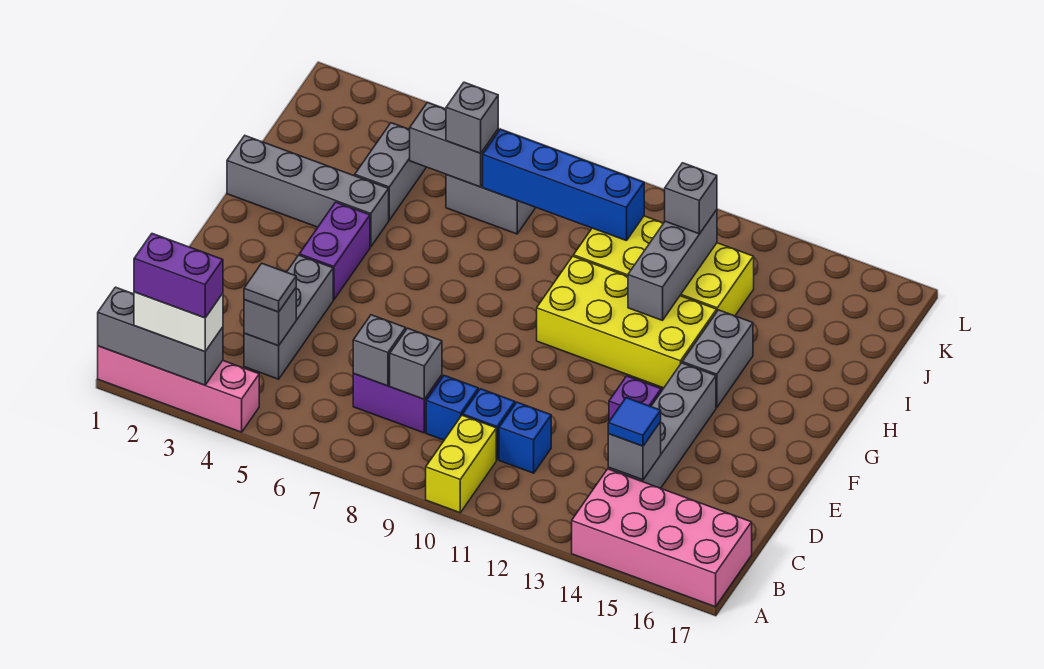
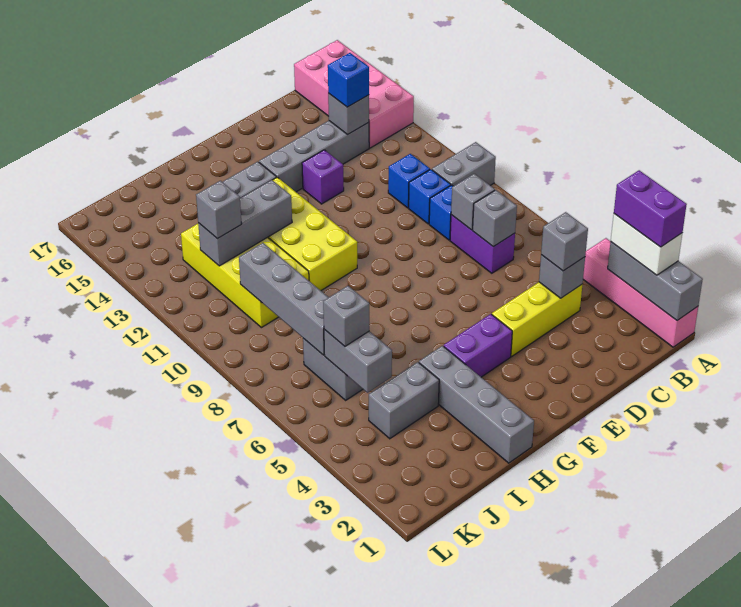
yellow 1x2 brick [426,415,496,513] -> grey 1x2 brick [432,142,496,186]
grey 1x3 brick [244,255,333,379] -> yellow 1x3 brick [492,282,582,356]
grey 1x1 tile [244,263,296,312] -> grey 1x1 brick [541,212,588,271]
blue 1x1 tile [608,398,661,446] -> blue 1x1 brick [328,53,369,107]
blue 1x4 brick [483,129,644,241] -> grey 1x4 brick [239,243,329,355]

